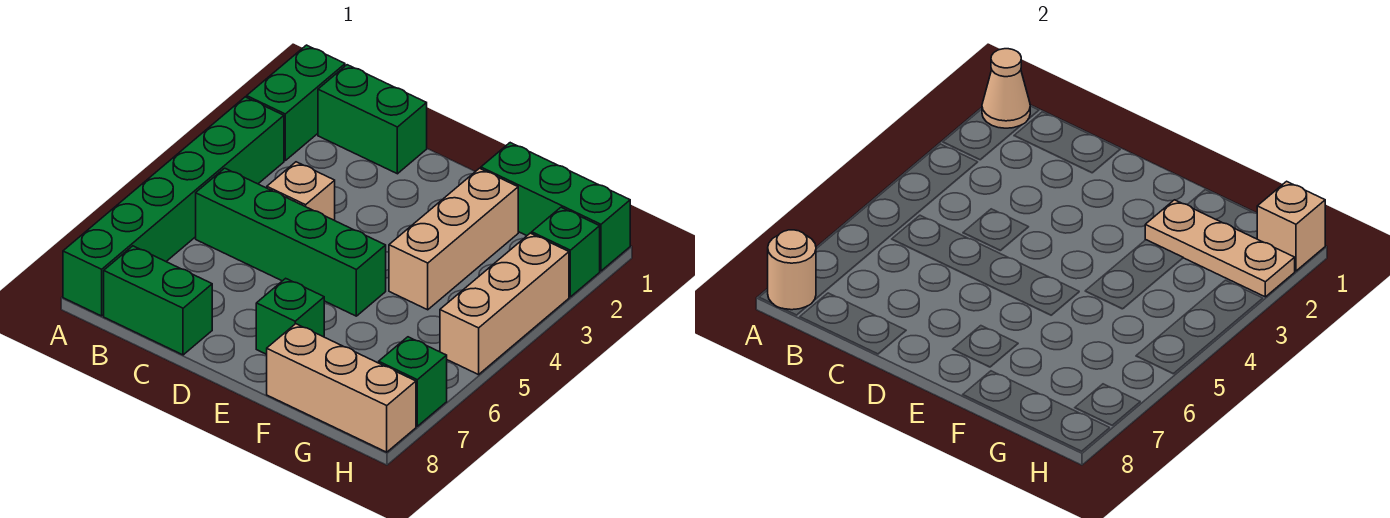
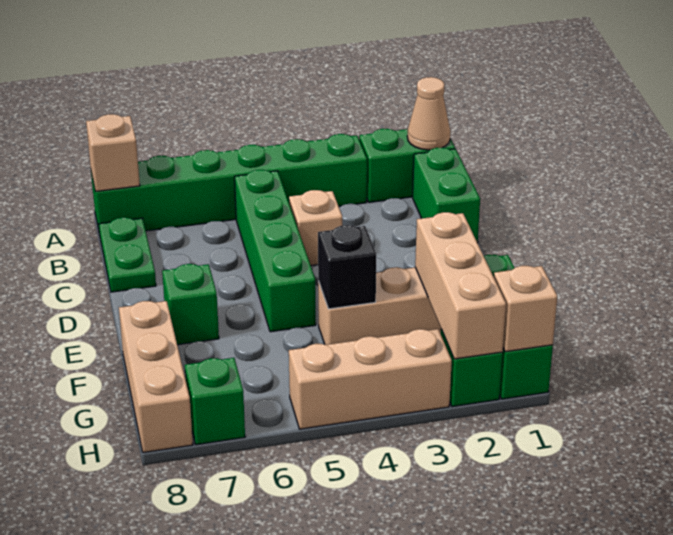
tan 1x1 round brick [768,230,816,310] -> tan 1x1 brick [86,114,140,192]
green 1x2 brick [104,246,212,355] -> green 1x2 plate [99,217,156,292]
tan 1x3 plate [1145,200,1295,297] -> tan 1x3 brick [415,212,506,359]
none -> black 1x1 brick [318,225,376,309]

